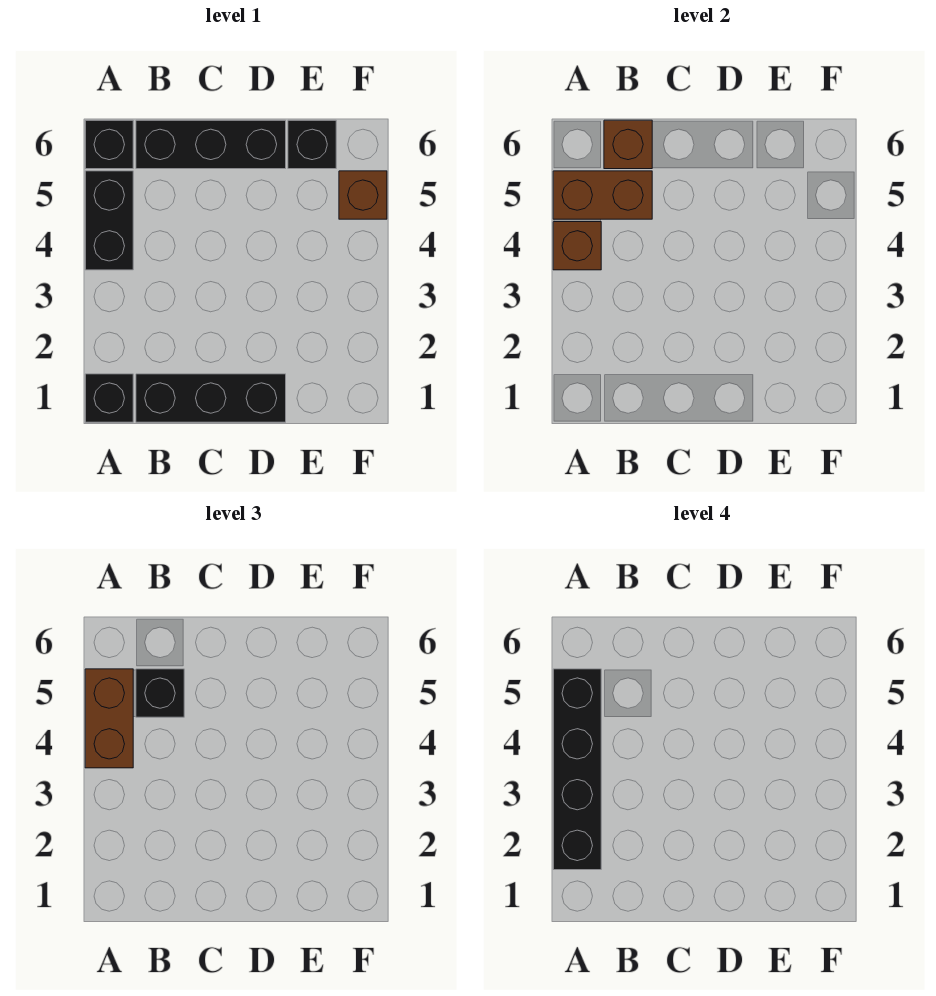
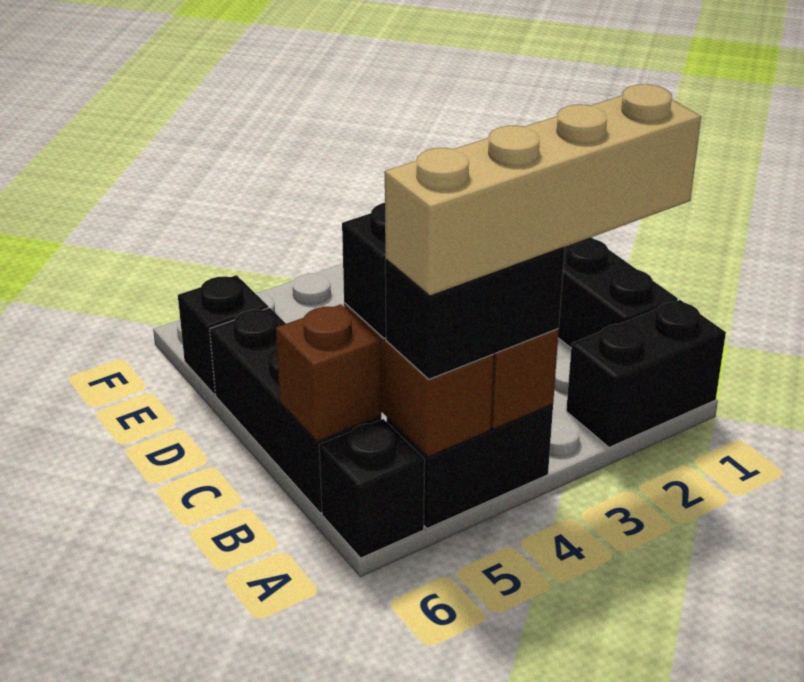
black 1x1 brick [85,374,133,422] -> black 1x2 brick [566,300,726,447]
black 1x4 brick [553,669,601,870] -> tan 1x4 brick [385,84,701,296]
brown 1x2 brick [85,669,133,768] -> black 1x2 brick [385,247,565,379]
brown 1x1 brick [339,171,387,219] -> none

